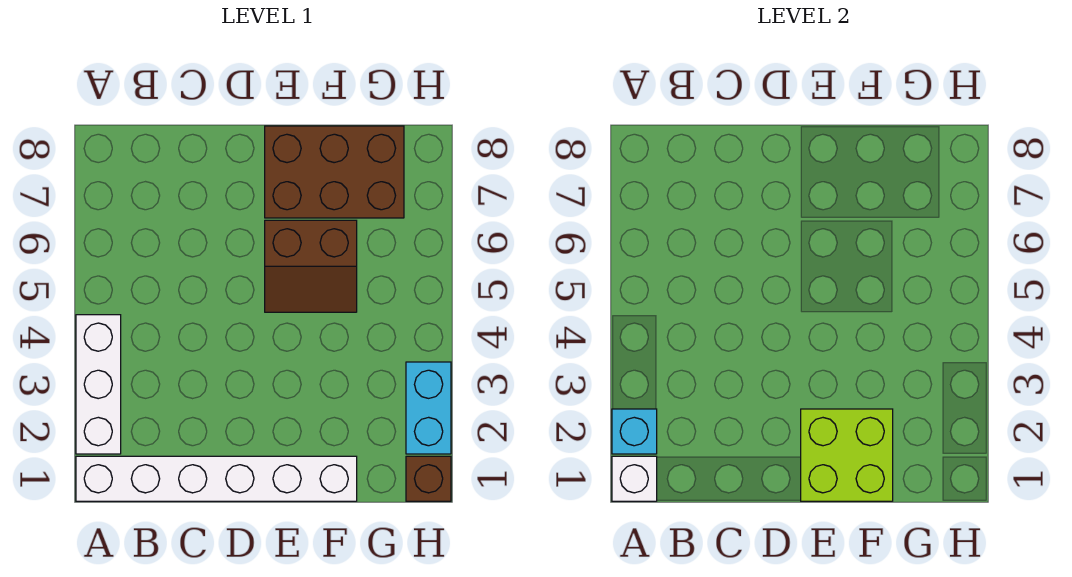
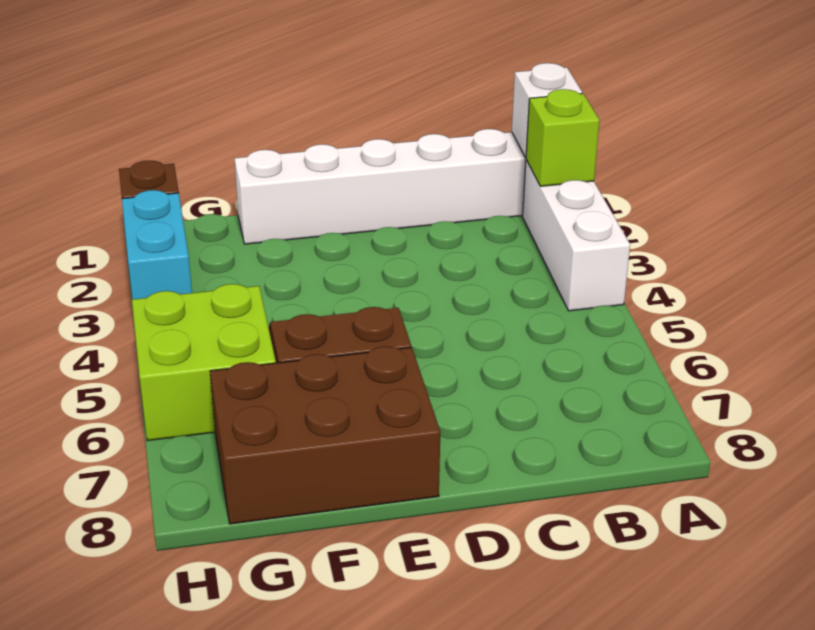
cyan 1x1 brick [612,409,657,454] -> lime 1x1 brick [526,89,599,186]
lime 2x2 brick [801,409,893,501] -> lime 2x2 brick moved to [132,284,276,441]

